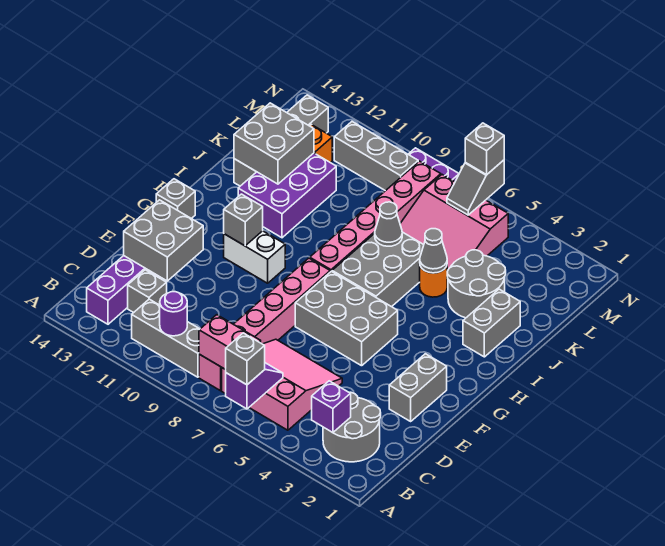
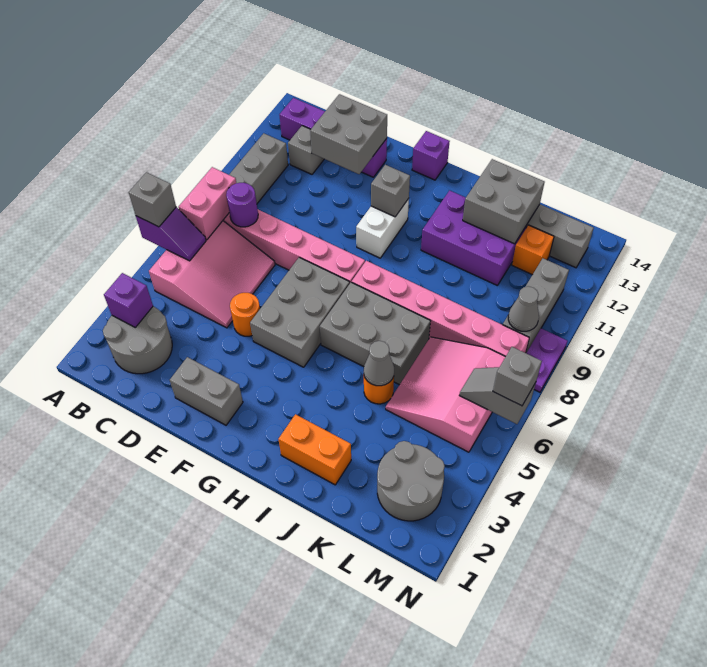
purple 1x1 round brick [160,292,187,336] -> purple 1x1 round brick moved to [226,183,258,227]
none -> orange 1x1 round brick [230,293,260,336]
grey 1x1 brick [156,179,195,219] -> purple 1x1 brick [412,131,450,180]
grey 1x2 brick [463,289,520,357] -> orange 1x2 brick [278,414,351,485]
grey 2x2 round brick [447,250,506,318] -> grey 2x2 round brick moved to [377,441,445,521]
grey 1x1 cone [375,202,402,246] -> grey 1x1 cone moved to [508,286,539,331]

